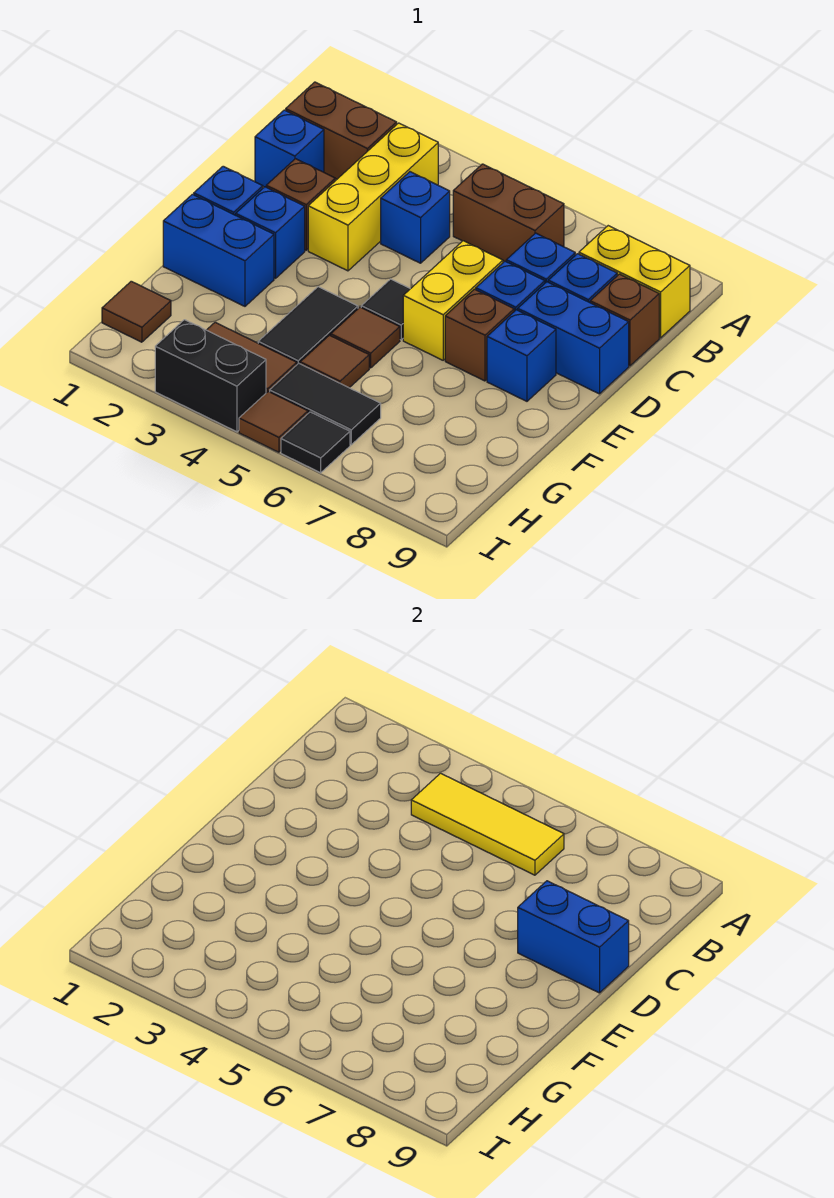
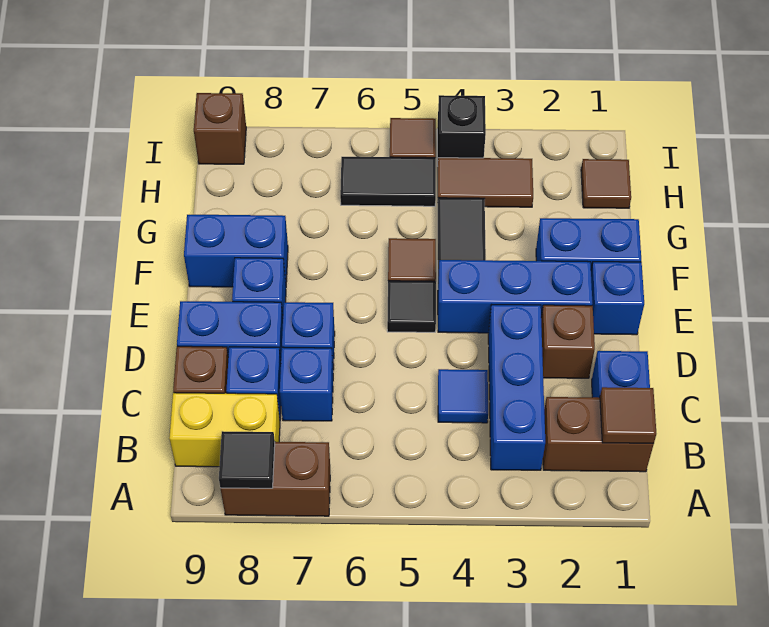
yellow 1x3 brick [308,123,438,271] -> blue 1x3 brick [488,305,545,470]
yellow 1x3 tile [411,773,564,875] -> none
brown 1x2 brick [453,164,564,261] -> brown 1x2 brick moved to [220,442,330,516]
blue 1x1 brick [381,172,450,263] -> blue 1x1 tile [438,369,488,423]
yellow 1x2 brick [403,241,503,360] -> none
blue 1x2 brick [518,881,629,993] -> blue 1x2 brick moved to [184,215,288,287]
blue 1x1 brick [236,187,305,278] -> blue 1x3 brick [438,260,592,333]
brown 1x1 brick [445,289,514,381] -> brown 1x1 brick moved to [194,93,246,164]
brown 1x1 tile [300,335,369,388] -> brown 1x1 tile moved to [600,387,656,444]
black 1x2 brick [155,320,266,432] -> black 1x1 brick [437,95,486,166]
black 1x1 tile [281,412,350,473] -> black 1x1 tile moved to [219,431,275,488]

